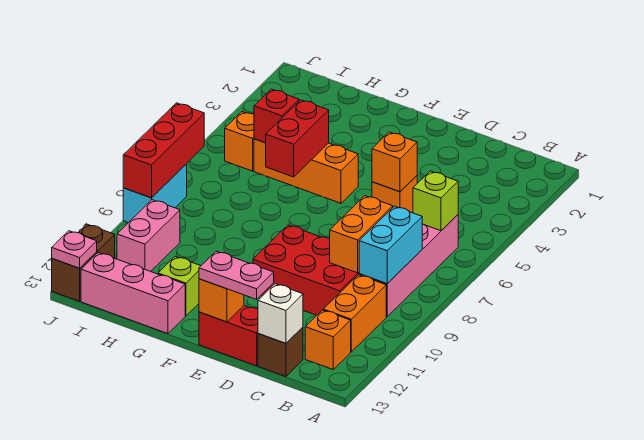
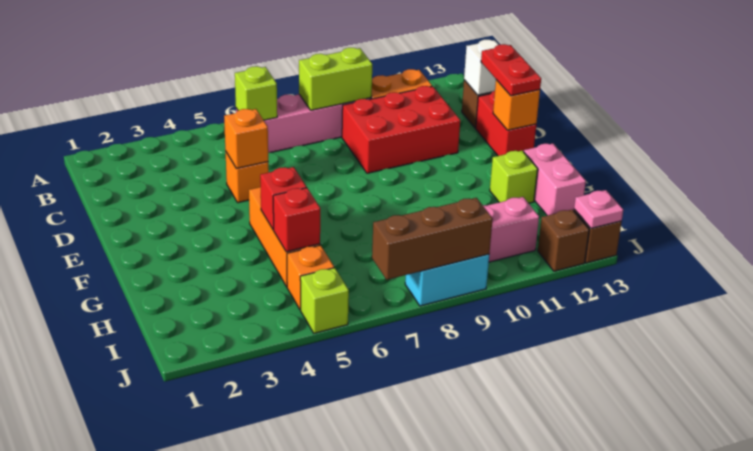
cyan 1x2 brick [359,206,422,284] -> lime 1x2 brick [299,48,372,110]
orange 1x1 brick [305,310,351,369] -> none
orange 1x2 brick [330,196,393,273] -> none
red 2x3 brick [253,225,359,315] -> red 2x3 brick turned to [342,86,460,173]
pink 1x2 plate [199,251,274,299] -> red 1x2 plate [481,44,541,96]
red 1x2 brick [266,100,329,177] -> red 1x1 brick [260,167,307,230]
pink 1x3 brick [81,253,185,334] -> pink 1x2 brick [524,144,586,215]
none -> lime 1x1 brick [300,268,349,333]
red 1x3 brick [123,103,204,198] -> brown 1x3 brick [372,198,493,280]

